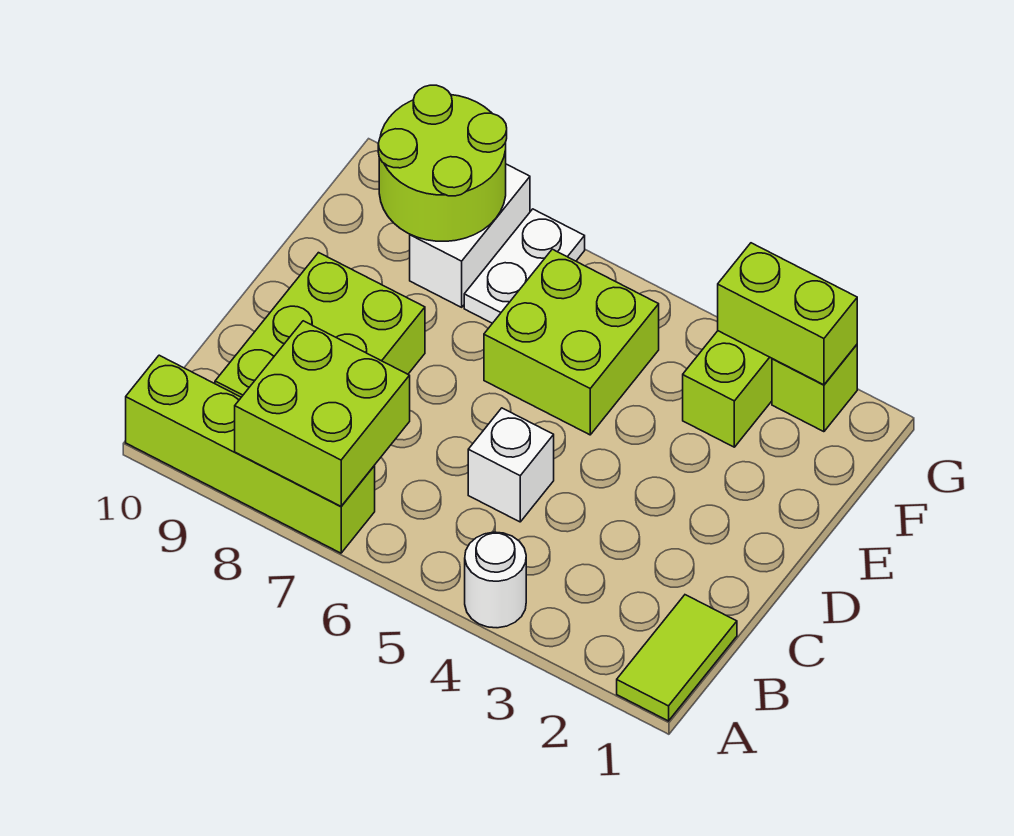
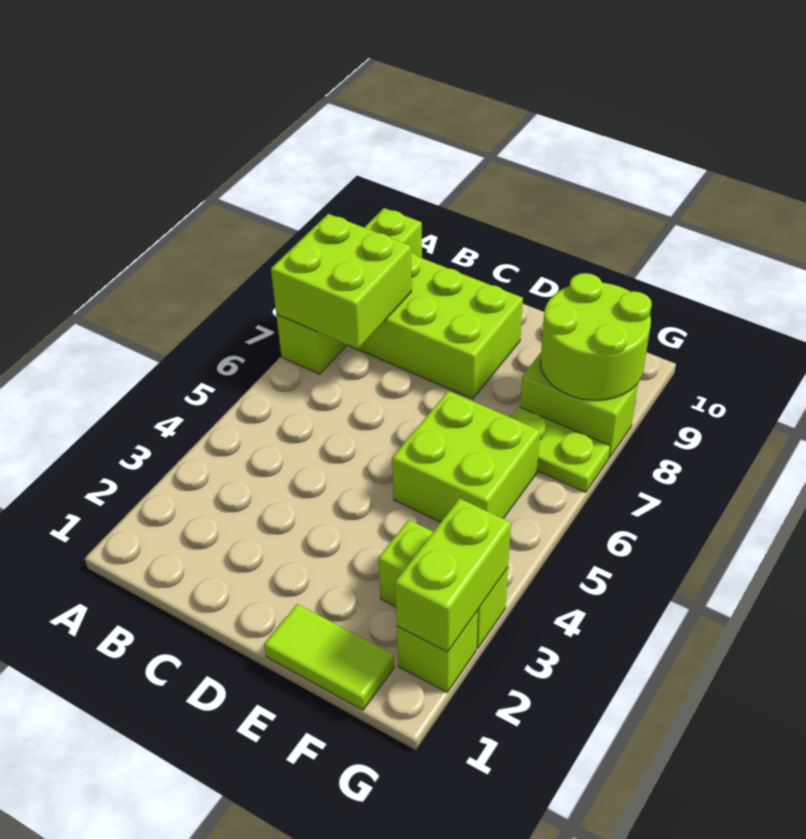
lime 1x2 tile [617,595,737,721] -> lime 1x2 tile moved to [264,604,394,710]
white 1x1 round brick [465,532,526,628] -> none
white 1x1 brick [468,408,554,522] -> none
white 1x2 plate [464,209,585,323] -> lime 1x2 plate [511,407,610,492]
white 1x2 brick [410,164,530,307] -> lime 1x2 brick [520,353,638,458]

